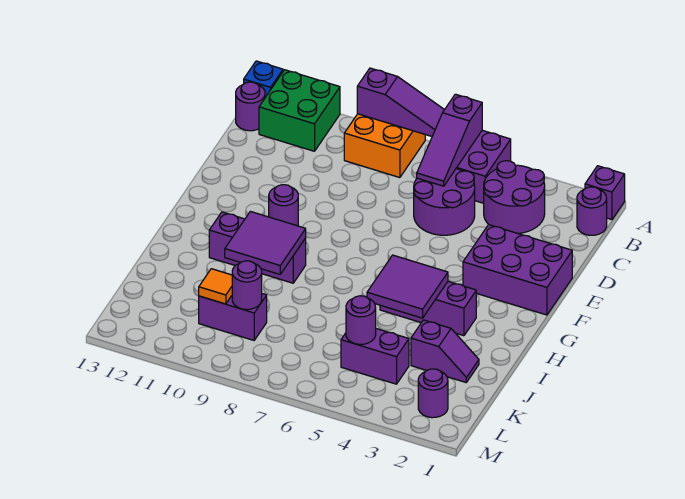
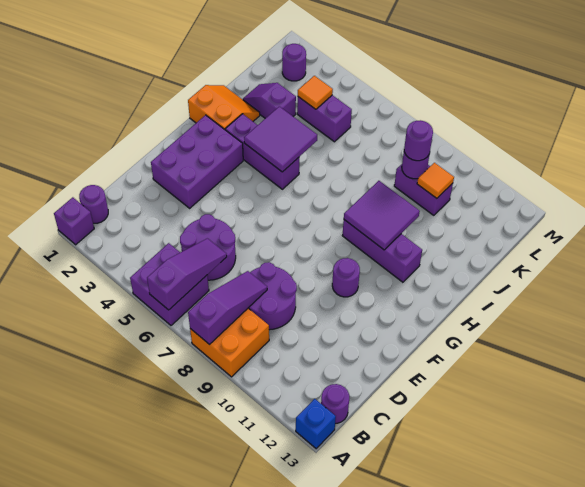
purple 1x3 slope [357,68,444,136] -> purple 1x3 slope turned to [188,271,267,345]
green 2x2 brick [259,70,340,151] -> none
purple 2x2 round brick [484,161,545,234] -> purple 2x2 round brick moved to [249,262,297,330]
purple 2x3 brick [463,225,572,315] -> purple 2x3 brick turned to [151,115,243,208]
none -> orange 2x2 slope [188,85,260,129]
none -> orange 1x1 tile [298,76,333,109]
purple 1x1 round brick [346,296,376,344] -> purple 1x1 round brick moved to [404,120,433,161]

